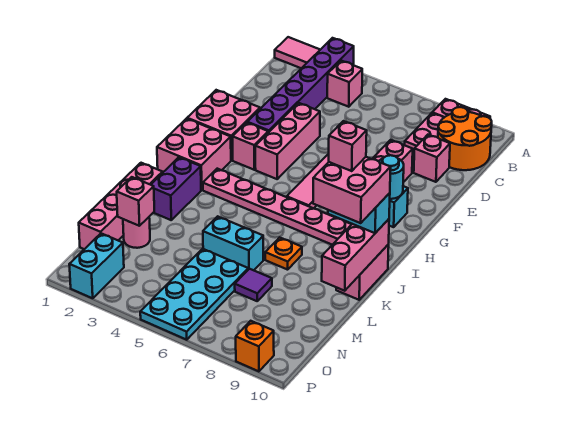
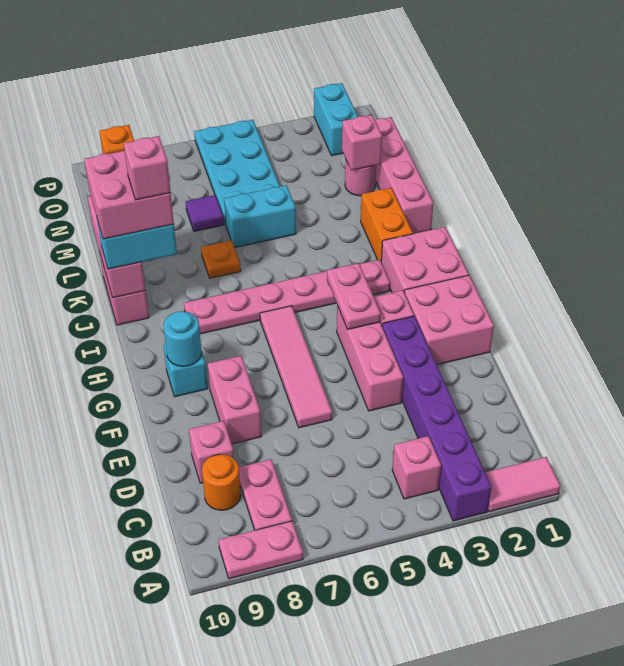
orange 2x2 round brick [438,107,492,170] -> orange 1x1 round brick [202,454,241,510]
none -> pink 1x2 plate [327,263,381,329]
purple 1x2 brick [151,157,201,220] -> orange 1x2 brick [361,188,413,261]

